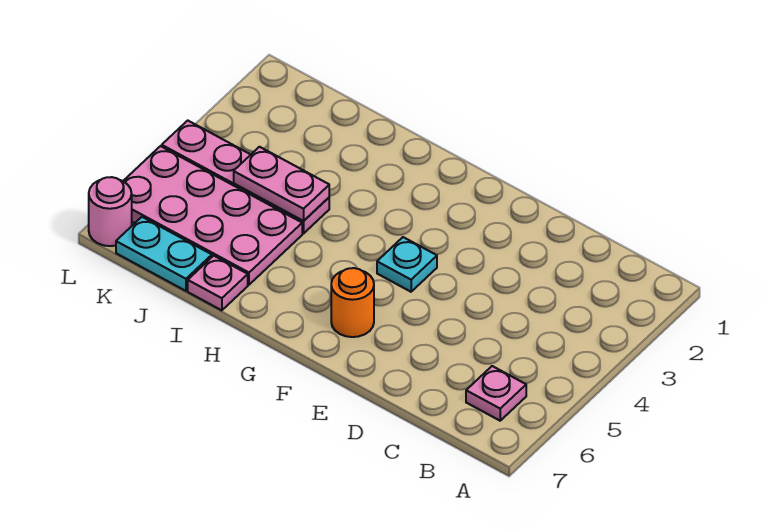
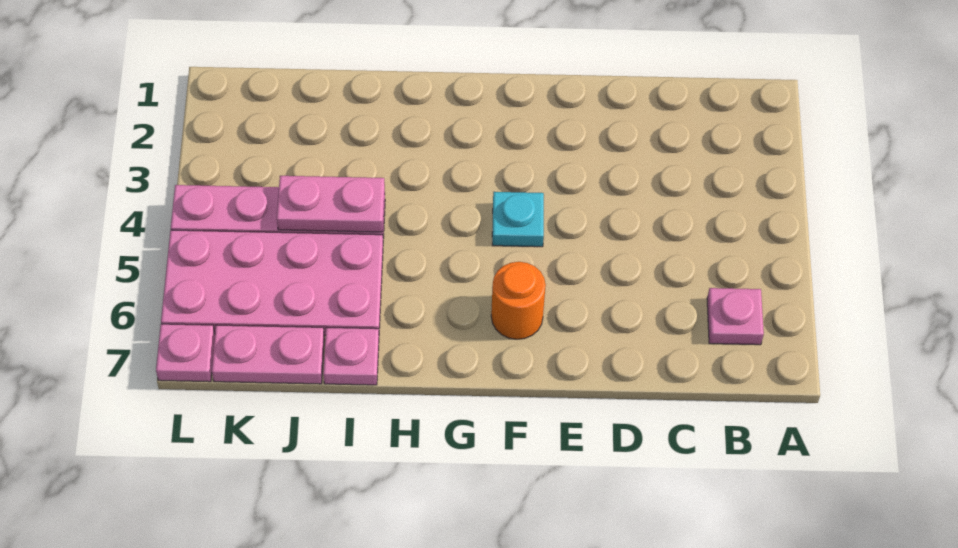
cyan 1x2 plate [116,217,212,291] -> pink 1x2 plate [212,325,324,384]
pink 1x1 round brick [89,177,132,246] -> pink 1x1 plate [156,324,215,382]

